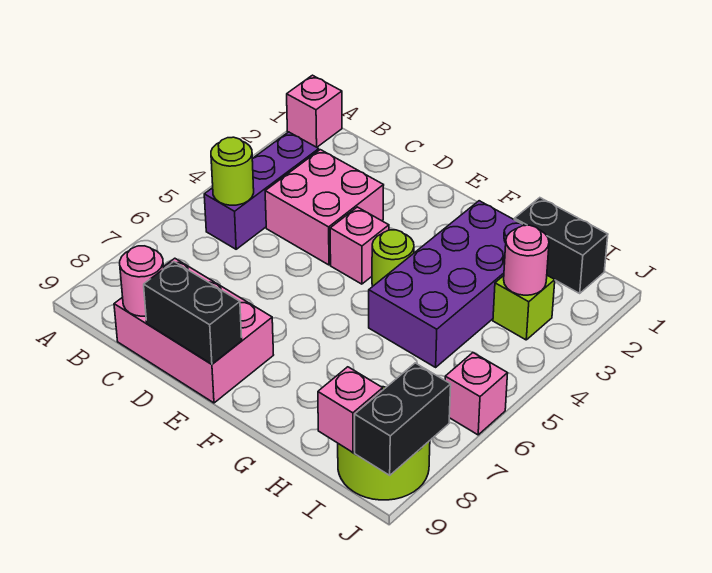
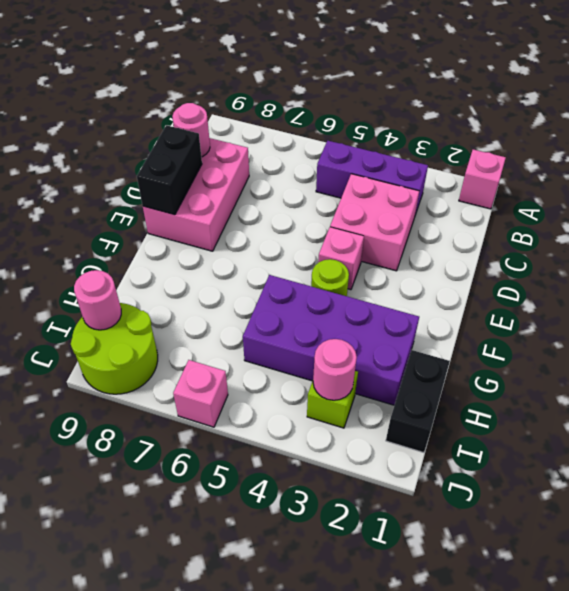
lime 1x1 round brick [211,137,254,205] -> none
pink 1x1 brick [318,367,383,452] -> pink 1x1 round brick [74,270,121,330]
black 1x2 brick [355,363,451,475] -> none

